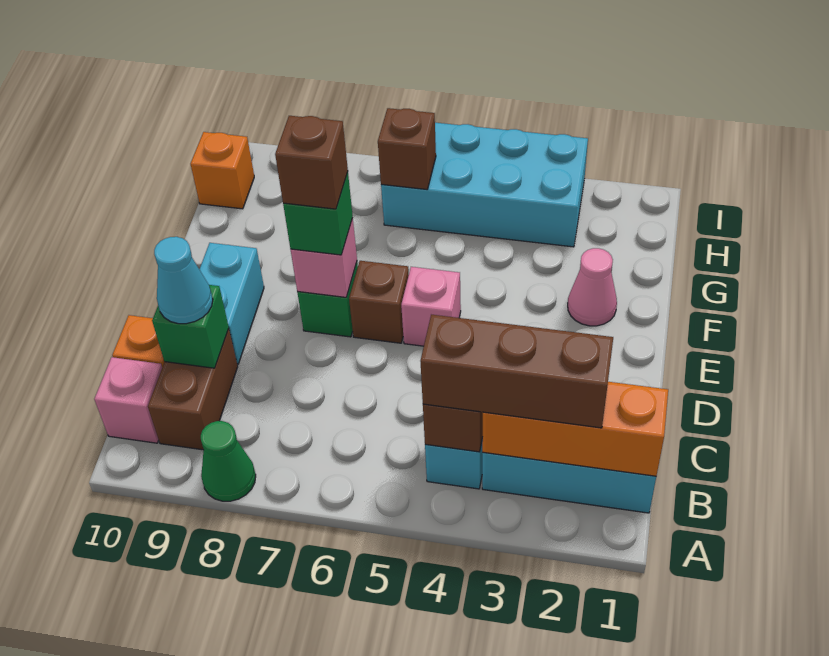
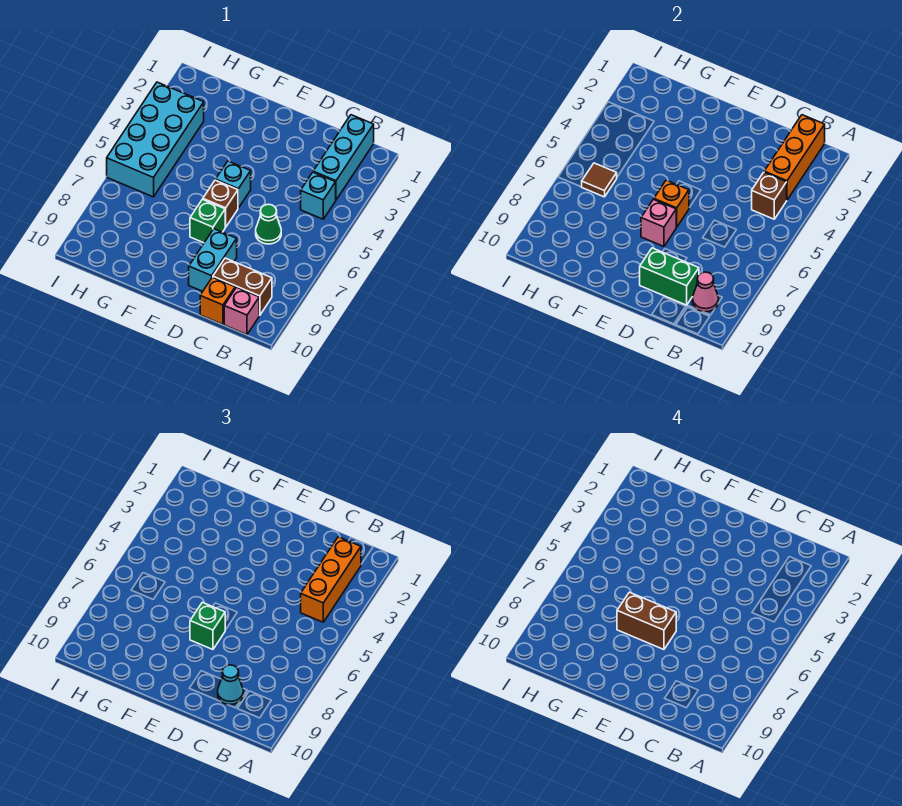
green 1x1 cone [201,421,256,501] -> green 1x1 cone moved to [256,204,281,244]
brown 1x3 brick [420,315,613,428] -> orange 1x3 brick [301,537,361,622]
green 1x1 brick [152,285,229,368] -> green 1x2 brick [640,248,699,305]
cyan 1x2 brick [199,243,264,364] -> cyan 1x2 brick turned to [189,229,237,291]
pink 1x1 brick [401,267,461,346] -> cyan 1x1 brick [216,161,251,208]
brown 1x1 brick [275,116,348,209] -> brown 1x2 brick [617,592,676,649]
pink 1x1 cone [568,248,617,326] -> pink 1x1 cone moved to [693,272,718,312]
brown 1x1 brick [378,108,436,189] -> brown 1x1 tile [582,163,617,197]
orange 1x1 brick [191,132,254,209] -> orange 1x1 brick moved to [654,180,689,227]

